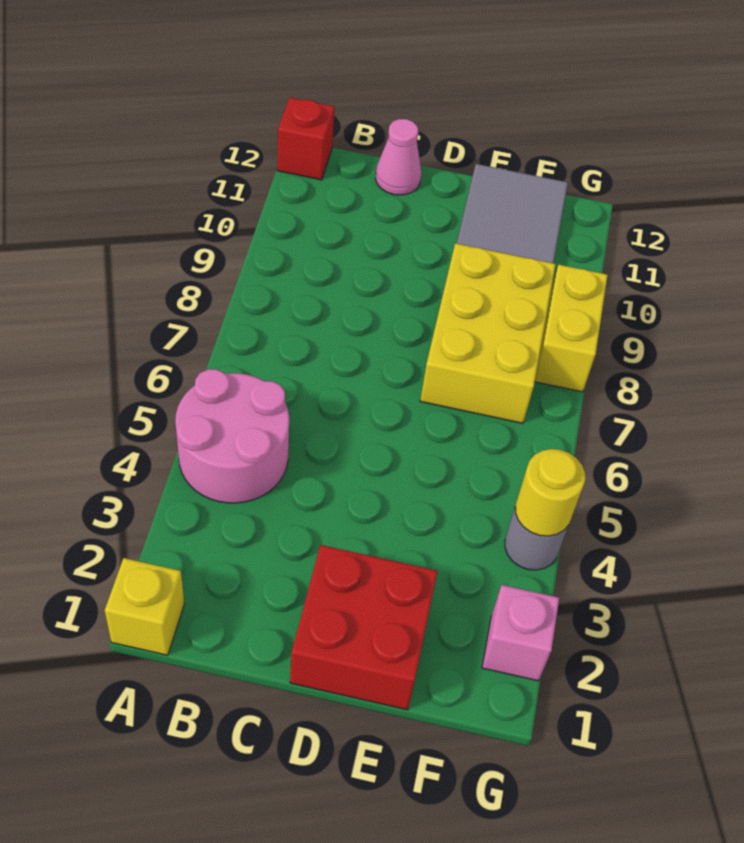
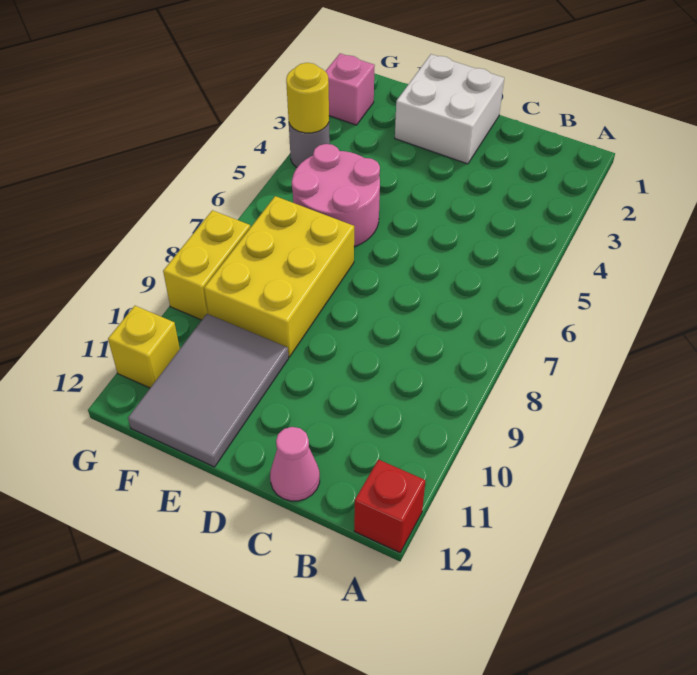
yellow 1x1 brick [105,558,184,655] -> yellow 1x1 brick moved to [108,306,180,388]
pink 2x2 round brick [175,369,289,503] -> pink 2x2 round brick moved to [292,144,380,247]
red 2x2 brick [290,545,438,710] -> white 2x2 brick [395,54,504,164]

